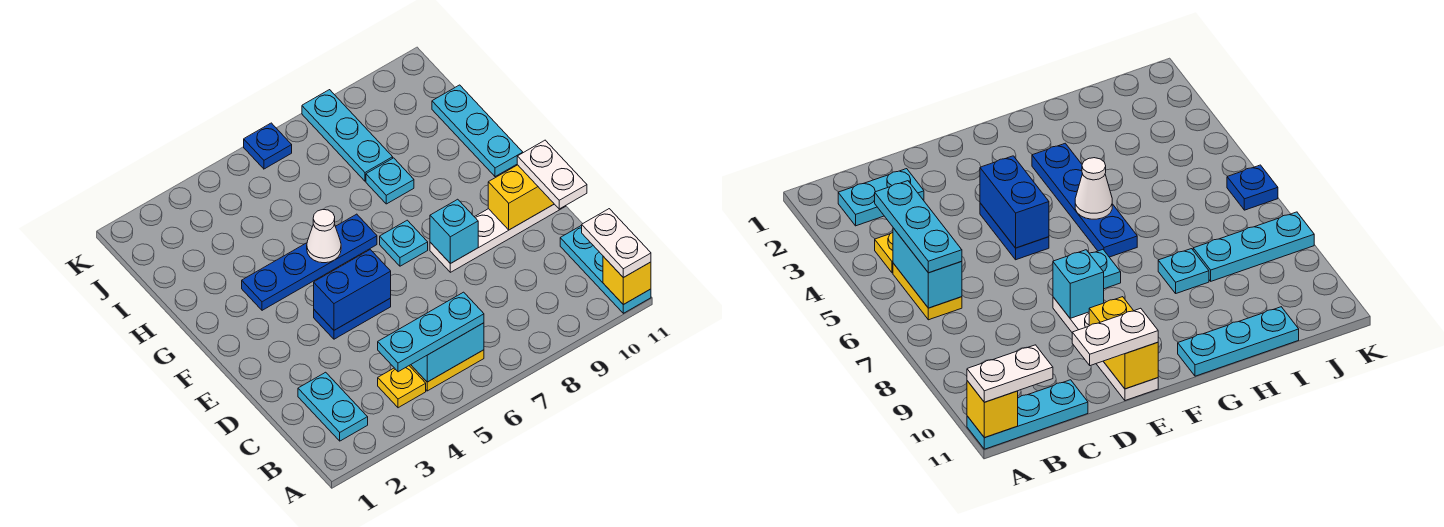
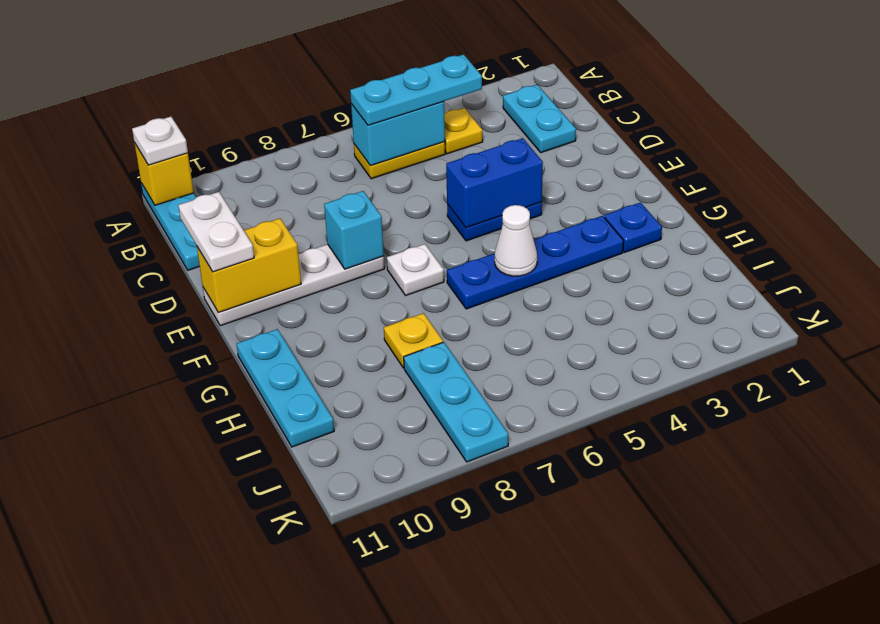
white 1x2 plate [582,209,651,278] -> white 1x1 plate [132,117,188,165]
cyan 1x1 plate [380,220,428,266] -> white 1x1 plate [387,244,444,296]
cyan 1x1 plate [366,158,414,204] -> yellow 1x1 plate [384,313,443,368]
blue 1x1 plate [244,123,292,169] -> blue 1x1 plate moved to [604,203,662,252]

